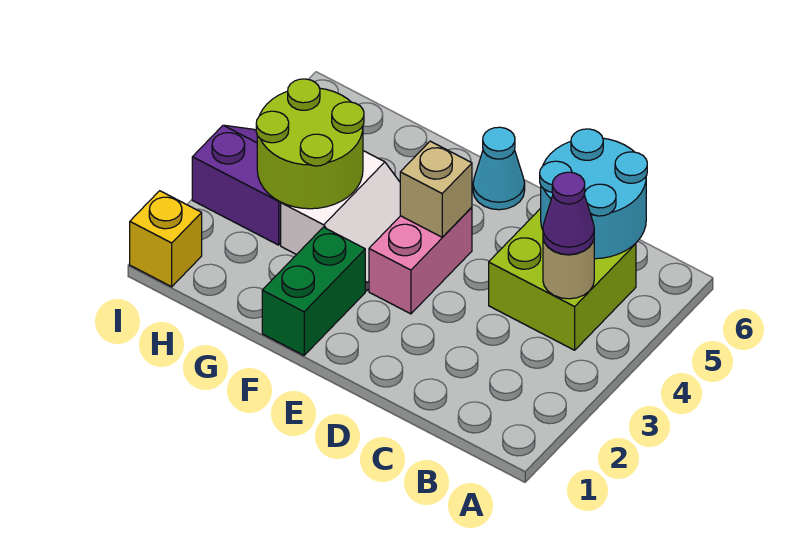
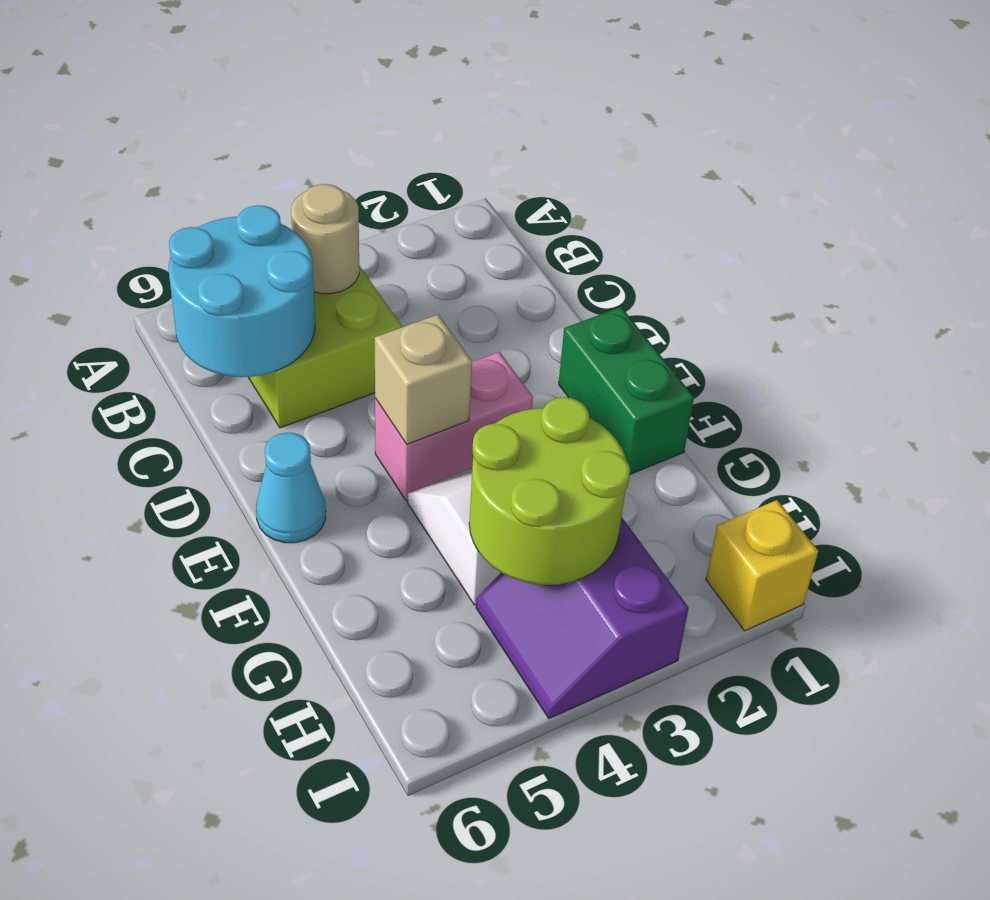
purple 1x1 cone [543,172,594,255] -> none
green 1x2 brick [262,227,365,355] -> green 1x2 brick turned to [559,307,694,474]

